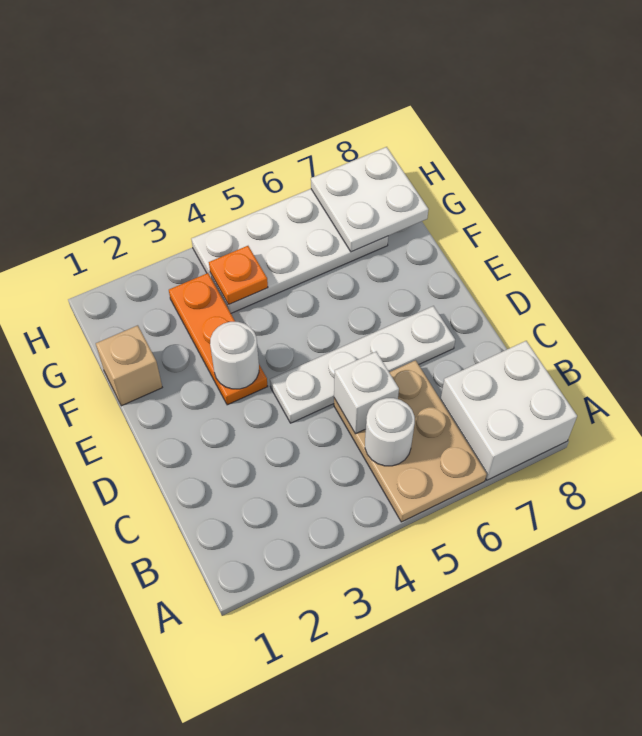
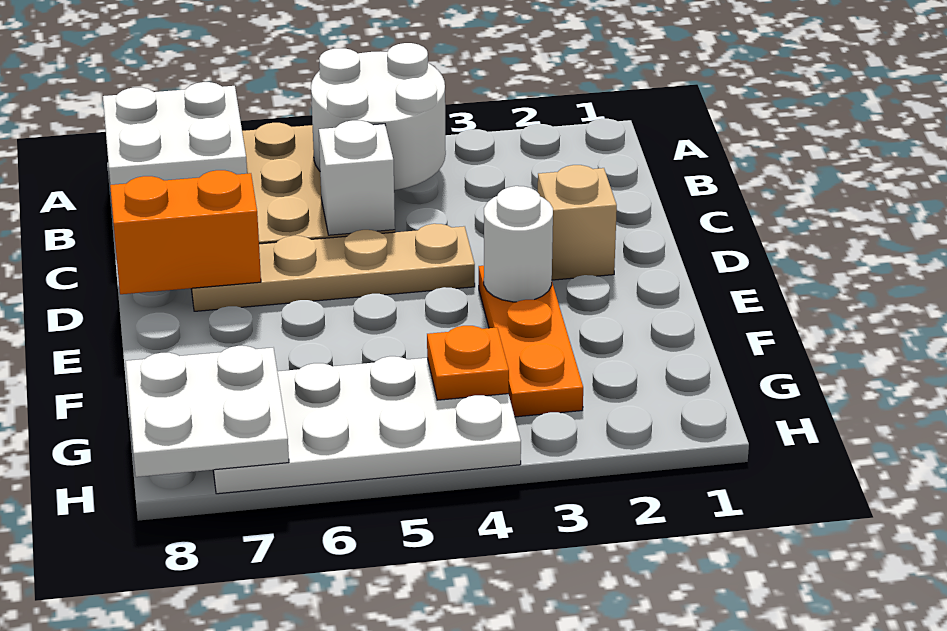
white 1x1 round brick [365,398,415,466] -> white 2x2 round brick [311,43,446,190]
white 1x4 plate [270,306,455,423] -> tan 1x4 plate [191,224,475,311]
none -> orange 1x2 brick [110,170,261,294]
tan 1x1 brick [96,325,162,406] -> tan 1x1 brick moved to [538,165,617,280]

